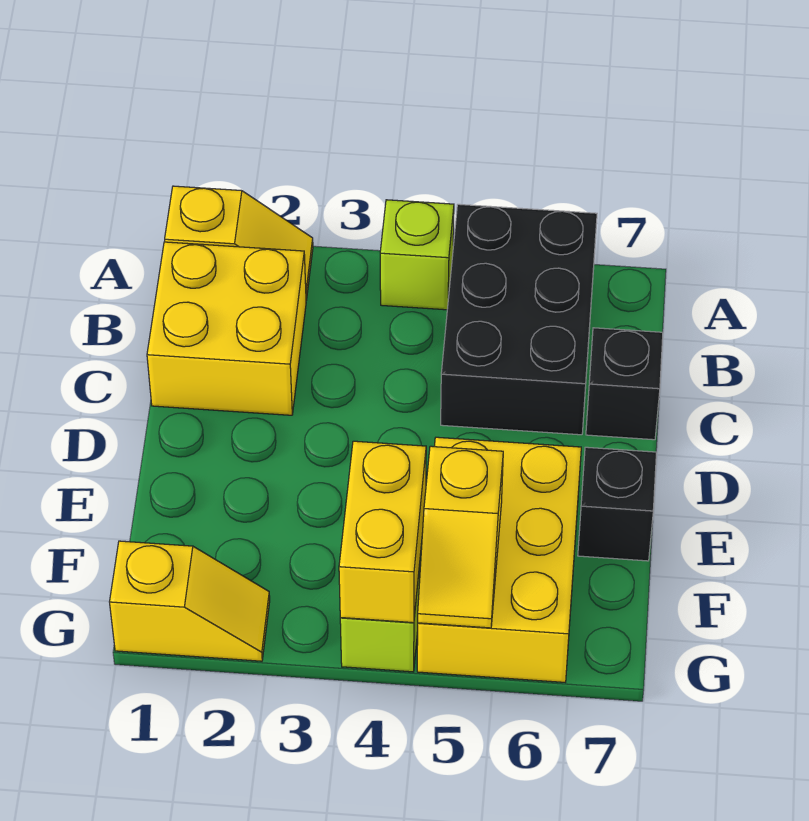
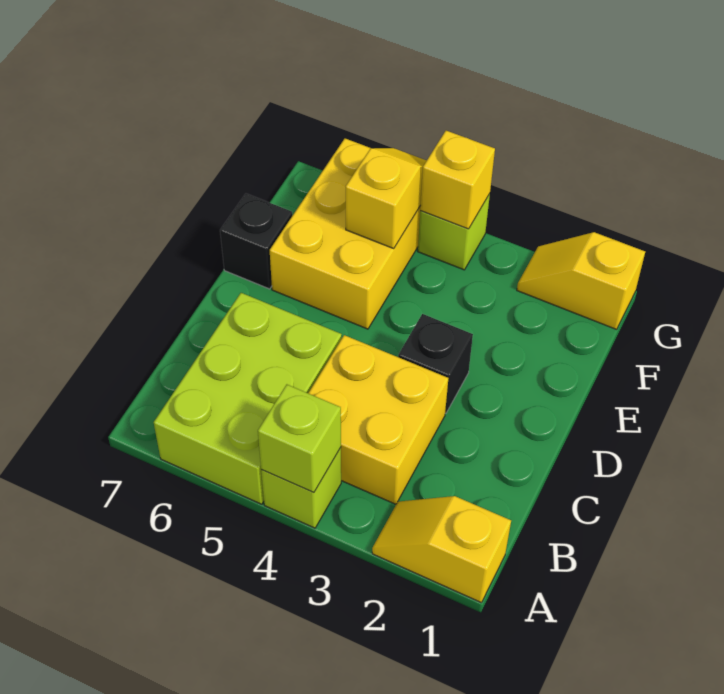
none -> lime 1x1 brick [258,385,341,493]
black 2x3 brick [441,204,597,435] -> lime 2x3 brick [154,293,342,504]
yellow 2x2 brick [147,242,306,415] -> yellow 2x2 brick moved to [308,335,448,504]
black 1x1 brick [586,328,663,440] -> black 1x1 brick moved to [398,314,473,413]
yellow 1x2 brick [339,441,426,623] -> yellow 1x1 brick [420,131,495,229]

